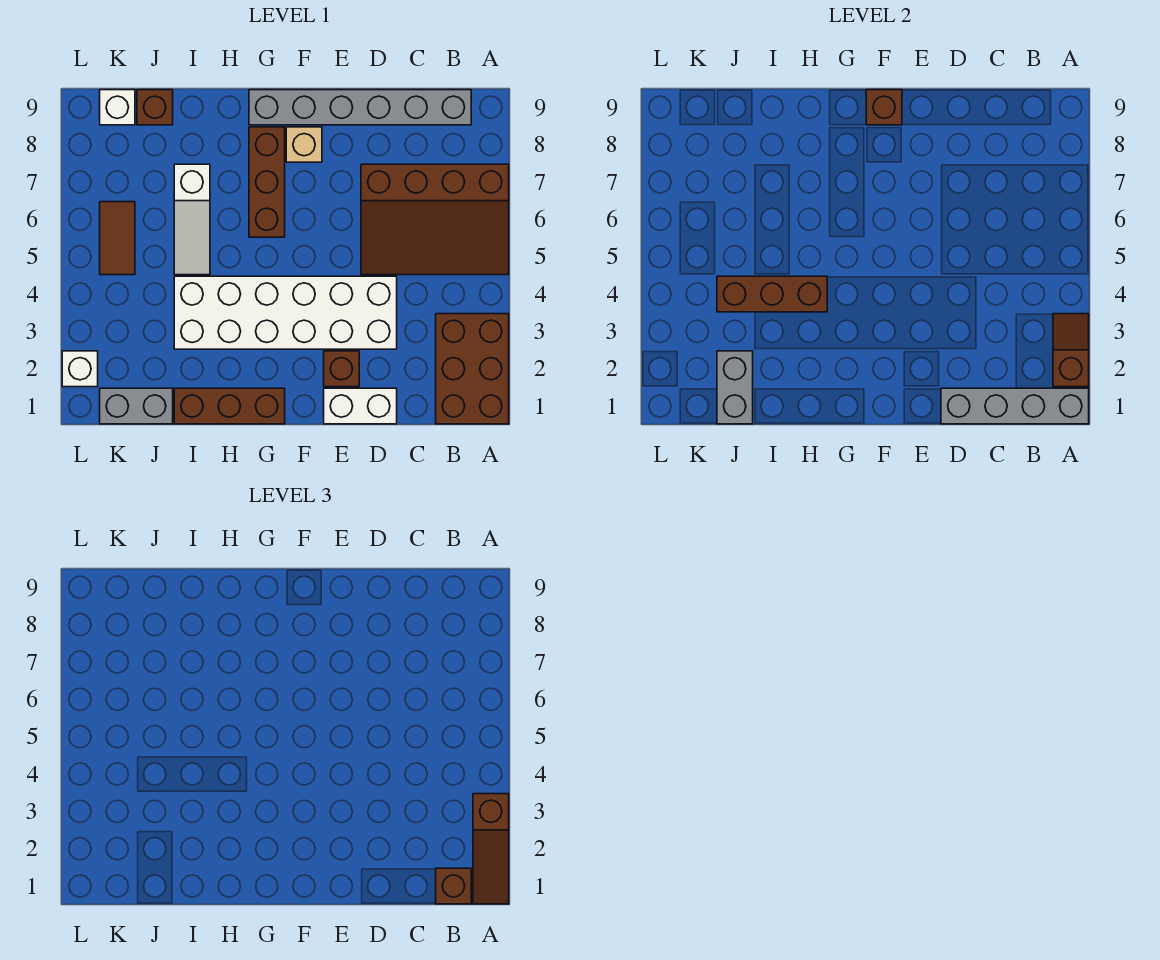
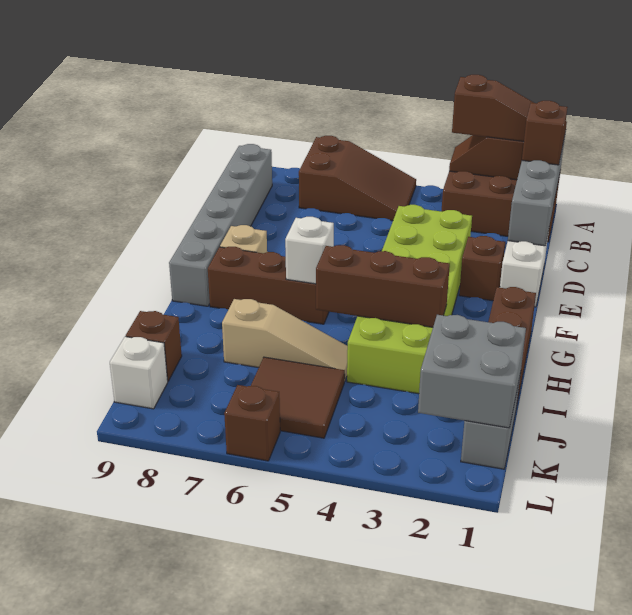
brown 3x4 slope [361,164,509,275] -> brown 2x3 slope [299,136,416,221]
white 2x6 brick [174,276,397,349] -> lime 2x6 brick [347,205,472,394]
brown 1x1 brick [866,90,902,125] -> brown 1x1 brick moved to [224,385,280,461]
brown 1x3 brick [717,276,827,312] -> brown 1x3 brick turned to [316,245,450,327]
white 1x3 slope [174,164,210,275] -> tan 1x3 slope [222,299,348,382]
grey 1x2 brick [717,351,753,424] -> grey 2x2 brick [418,315,526,428]
brown 1x2 tile [100,202,135,275] -> brown 2x2 tile [251,357,345,438]
white 1x1 brick [62,351,98,387] -> white 1x1 brick moved to [285,217,334,284]

